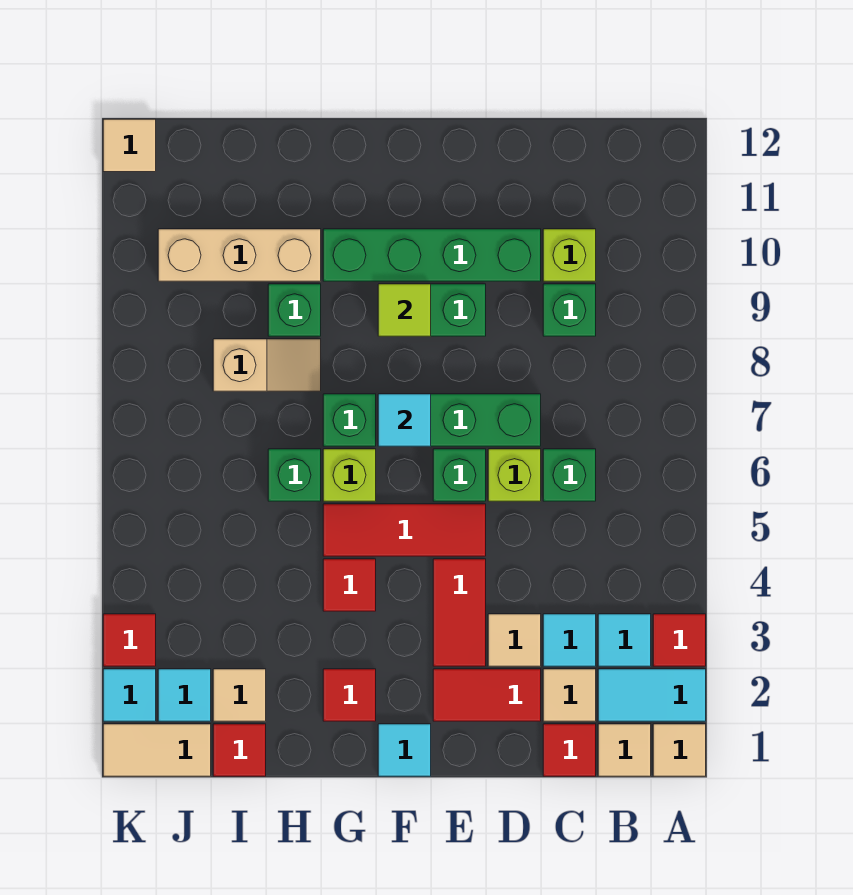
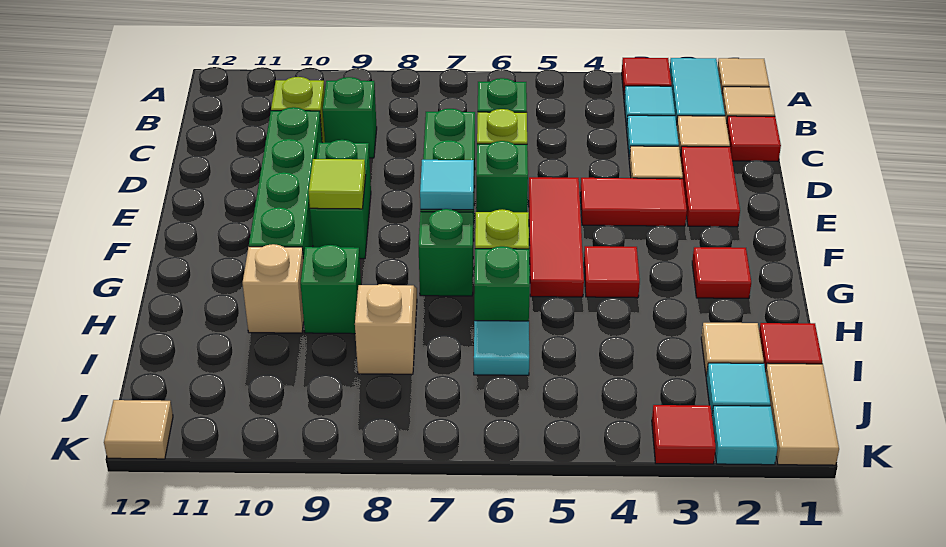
cyan 1x1 tile [378,724,431,776] -> cyan 1x1 tile moved to [474,321,529,375]
tan 1x3 brick [158,229,321,281] -> tan 1x1 brick [243,244,304,333]

